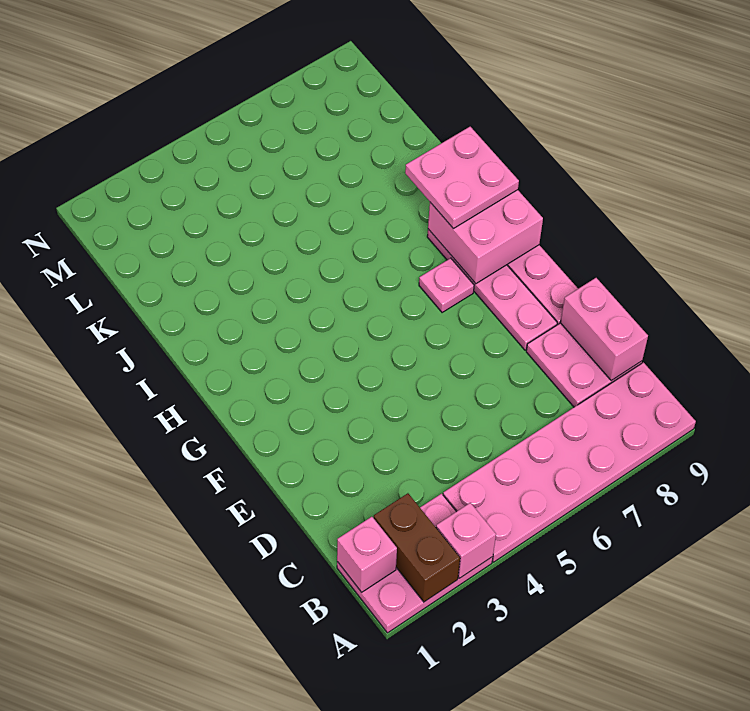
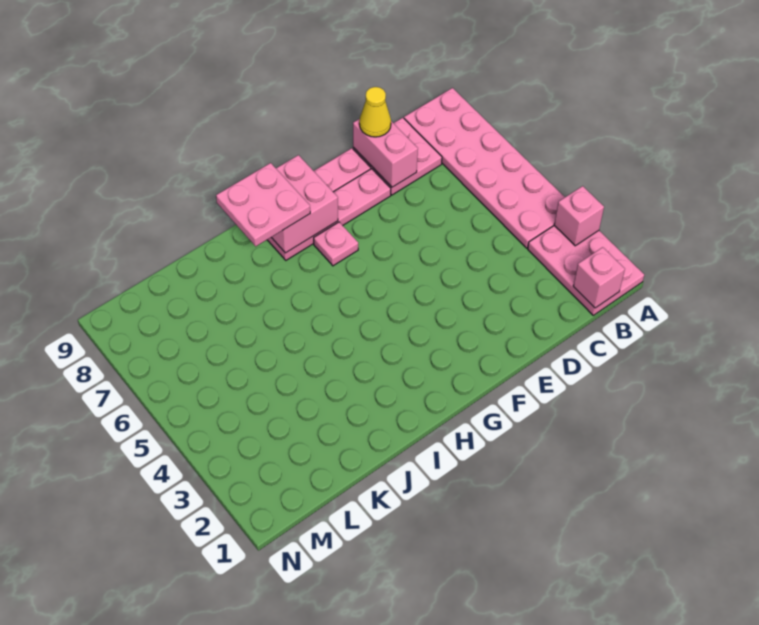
brown 1x2 brick [374,493,460,602] -> none
pink 1x2 brick [560,278,648,381] -> pink 1x2 brick turned to [353,119,418,187]
none -> yellow 1x1 cone [359,87,391,137]

